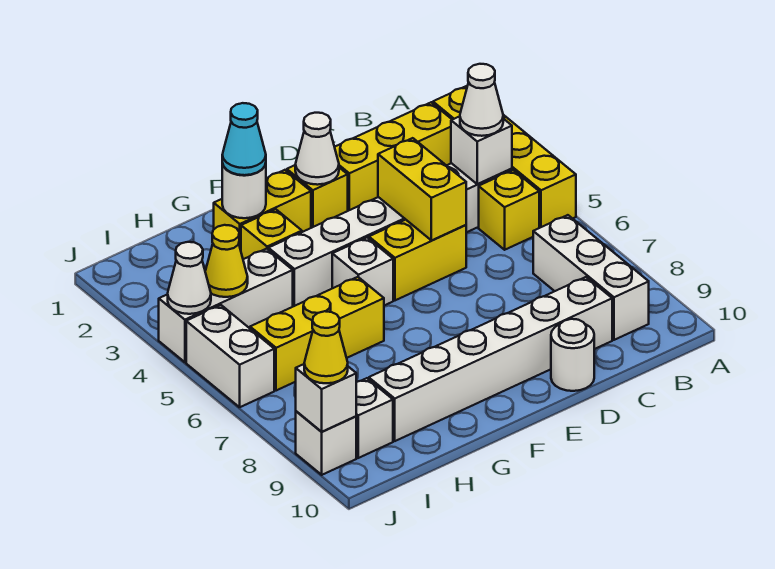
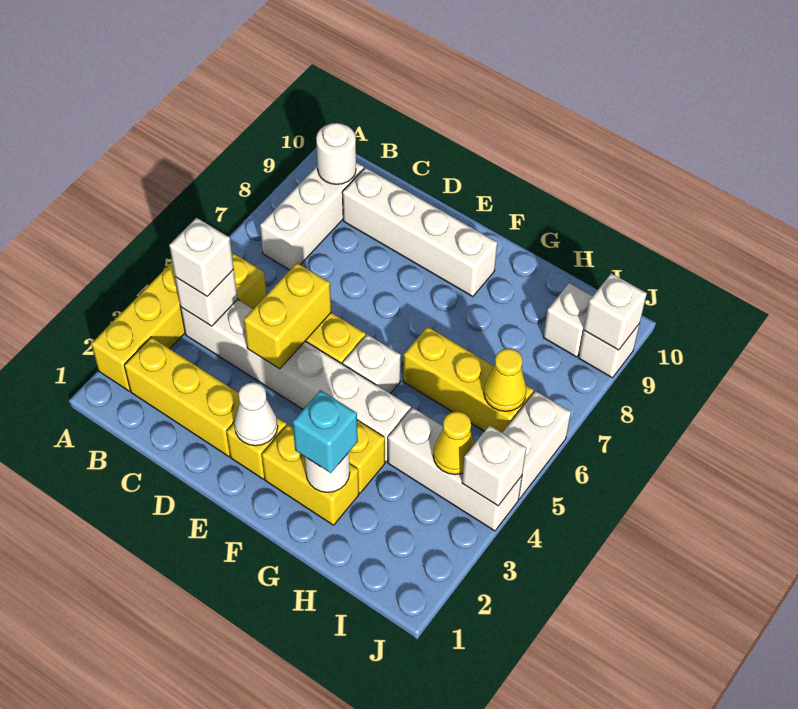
white 1x1 cone [460,64,503,136] -> white 1x1 brick [169,218,234,296]
white 1x6 brick [369,277,612,441] -> white 1x4 brick [342,168,497,297]
white 1x1 round brick [551,319,594,391] -> white 1x1 round brick moved to [316,123,356,184]
cyan 1x1 cone [222,103,266,175] -> cyan 1x1 brick [293,390,358,473]
white 1x1 cone [168,242,211,314] -> white 1x1 brick [462,425,526,506]
yellow 1x1 cone [304,311,348,383] -> yellow 1x1 cone moved to [484,349,526,411]

